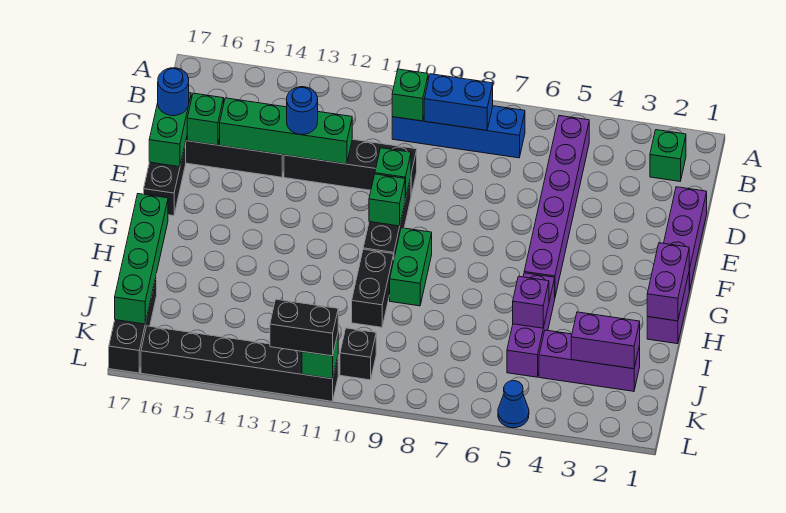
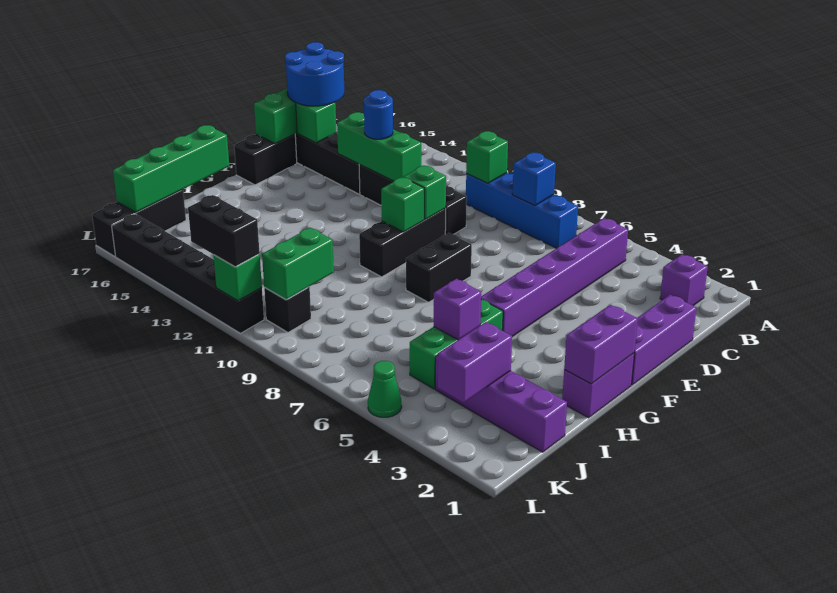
green 1x1 brick [650,130,686,181] -> purple 1x1 brick [660,254,708,306]
blue 1x2 brick [424,74,493,130] -> blue 1x1 brick [512,153,556,206]
green 1x4 brick [220,98,352,164] -> green 1x3 brick [337,112,421,181]
blue 1x1 round brick [158,68,189,116] -> blue 2x2 round brick [285,42,344,106]
green 1x2 brick [390,228,432,306] -> green 1x2 brick moved to [262,228,334,300]
purple 1x3 brick [507,273,555,377] -> green 1x3 brick [410,300,503,389]
black 1x2 brick [352,249,394,327] -> black 1x2 brick moved to [406,233,472,302]
purple 1x3 brick [539,330,640,391] -> purple 1x4 brick [435,355,567,452]
purple 1x2 brick [571,312,640,369] -> purple 1x2 brick turned to [438,322,512,403]
blue 1x1 cone [498,381,529,428] -> green 1x1 cone [368,361,402,417]

